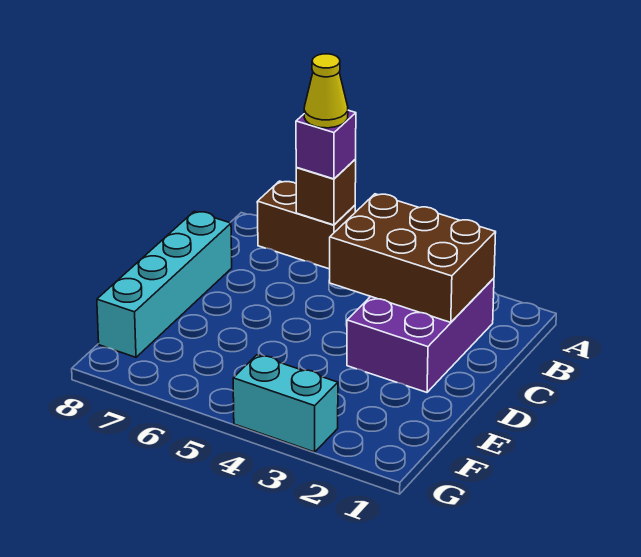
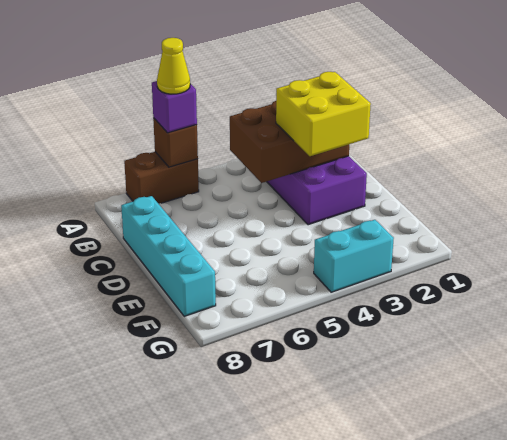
none -> yellow 2x2 brick [276,72,371,156]

